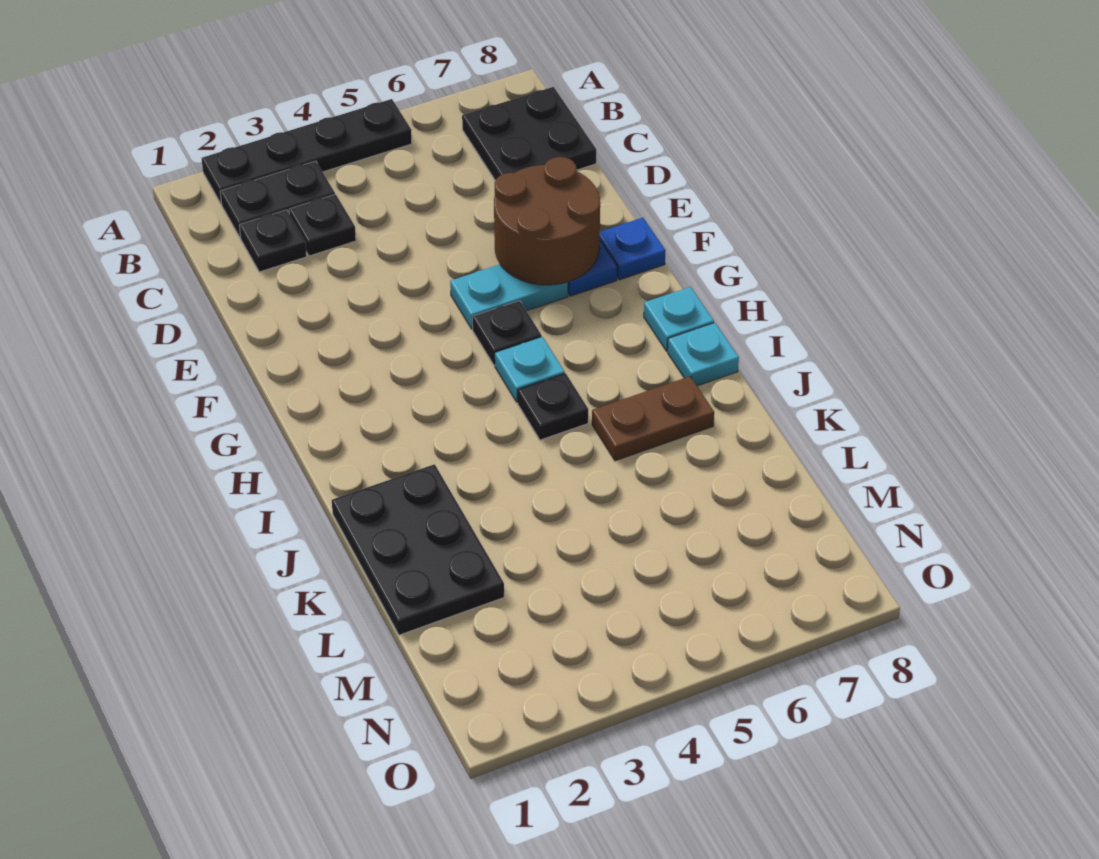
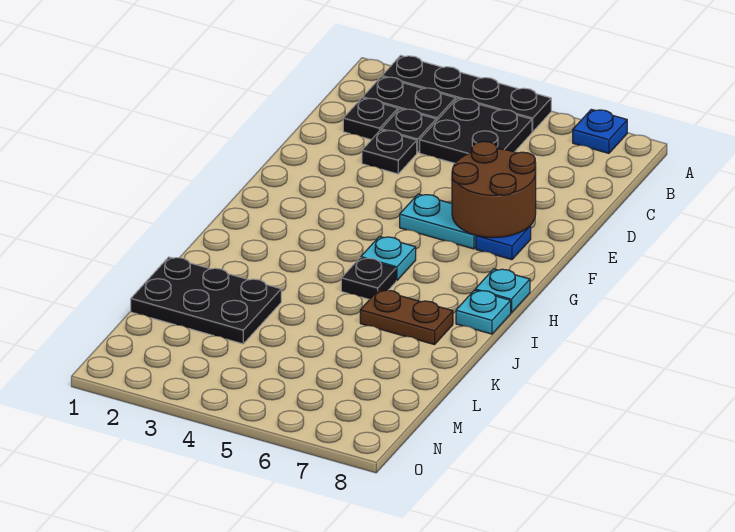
black 2x2 plate [462,87,596,180] -> black 2x2 plate moved to [420,98,532,163]
blue 1x1 plate [600,218,666,280] -> blue 1x1 plate moved to [573,109,627,153]
black 1x1 plate [472,301,541,365] -> black 1x1 plate moved to [362,130,417,174]
black 2x3 plate [332,464,504,635] -> black 2x3 plate turned to [131,257,281,344]

